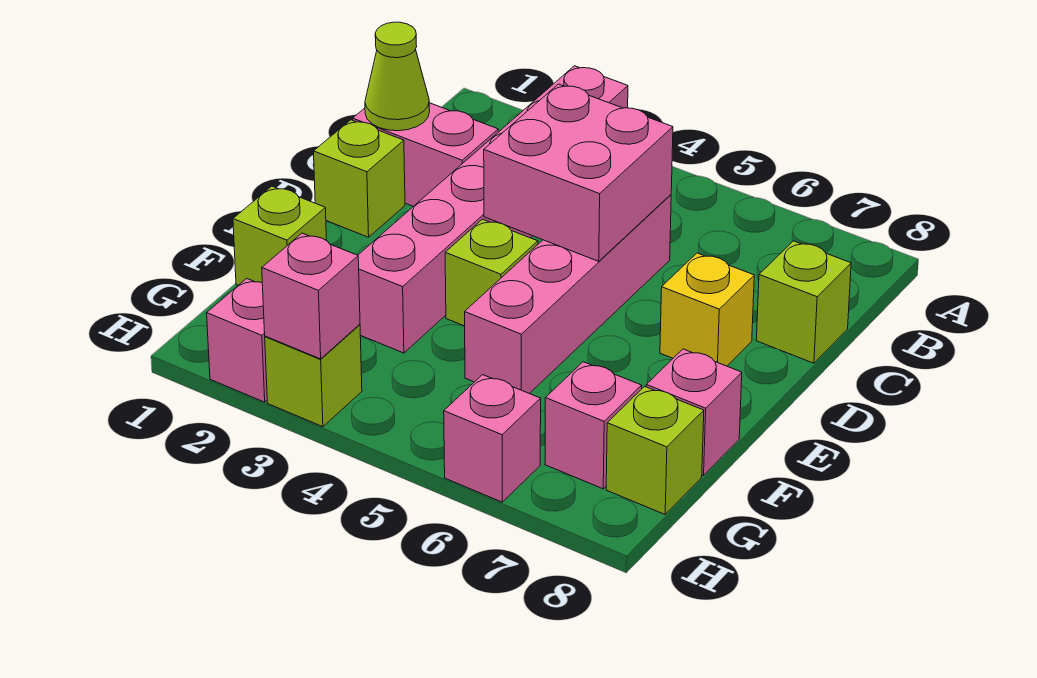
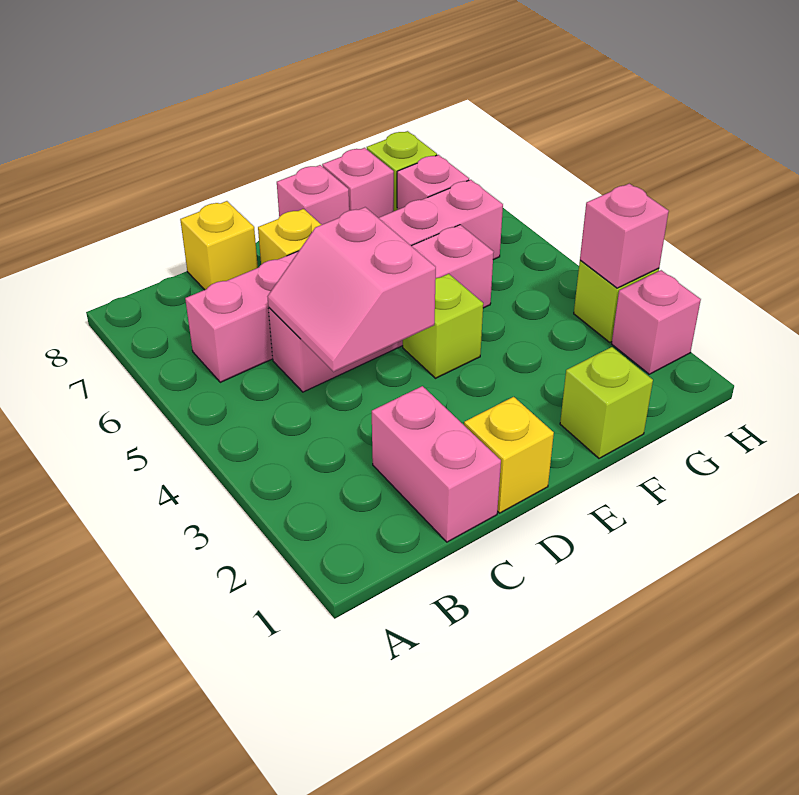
pink 1x6 brick [358,66,628,353] -> pink 1x6 brick moved to [185,180,503,382]
lime 1x1 cone [365,22,430,131] -> none
pink 2x2 brick [484,84,673,261] -> pink 2x2 slope [268,207,436,372]
lime 1x1 brick [756,241,851,363] -> yellow 1x1 brick [180,201,258,290]
lime 1x1 brick [314,120,405,237] -> yellow 1x1 brick [464,397,554,513]
pink 1x1 brick [444,375,541,502] -> pink 1x1 brick moved to [277,165,349,225]

